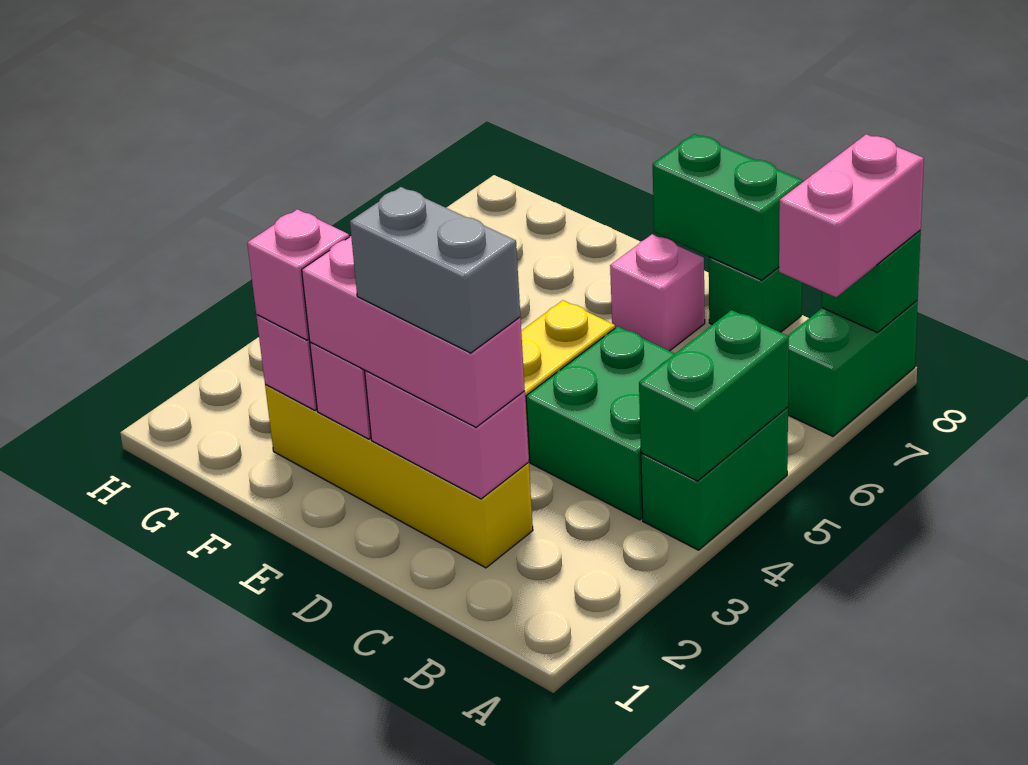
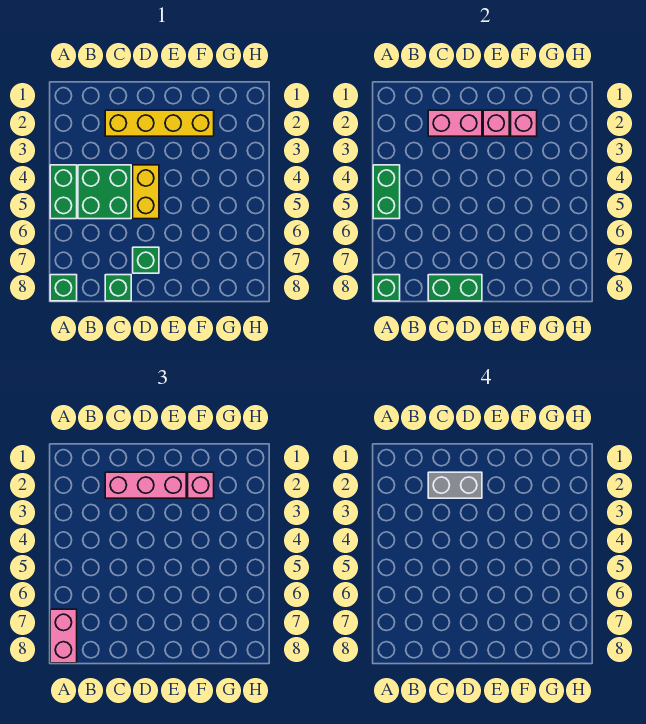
green 1x2 brick [788,301,918,436] -> green 1x1 brick [50,275,77,301]
pink 1x1 brick [610,234,705,351] -> green 1x1 brick [133,247,159,273]

